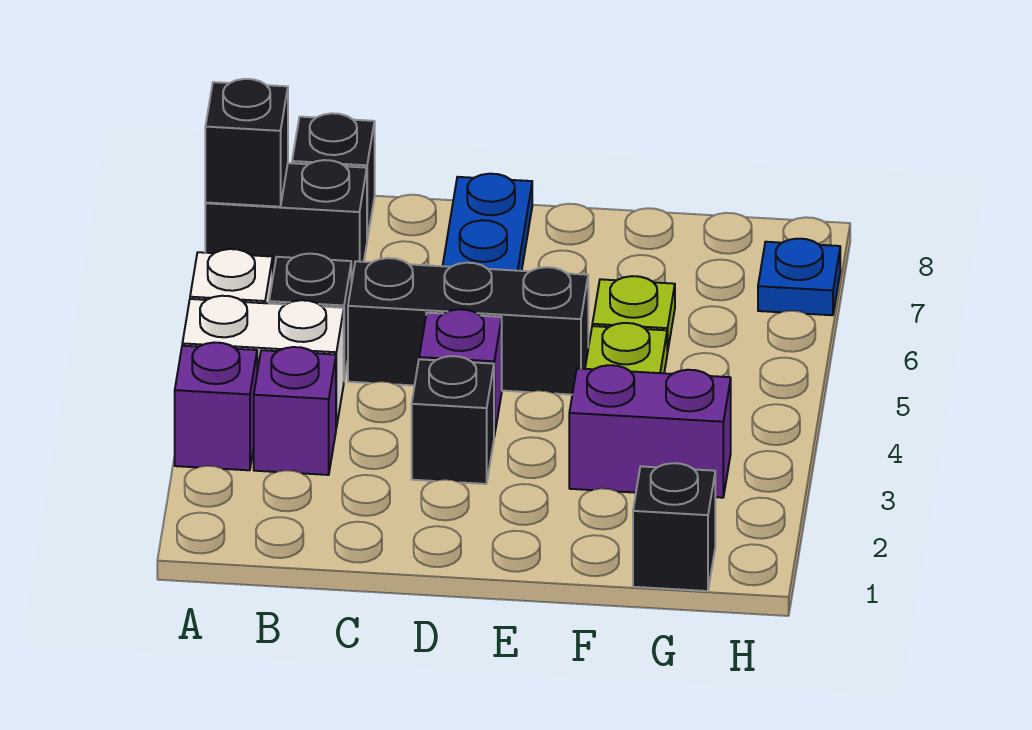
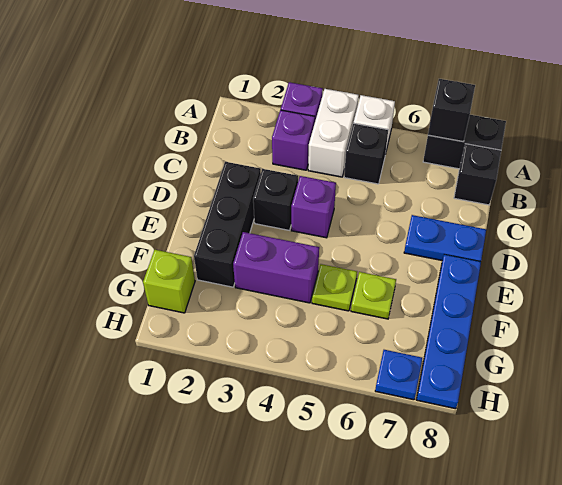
black 1x2 brick [205,160,367,284] -> black 1x2 brick turned to [423,115,506,169]
black 1x3 brick [348,258,588,395] -> black 1x3 brick moved to [194,162,261,287]
none -> blue 1x4 plate [416,254,481,409]
purple 1x2 brick [569,365,731,498] -> purple 1x2 brick turned to [233,232,319,303]
black 1x1 brick [633,463,715,591] -> lime 1x1 brick [143,250,195,313]

